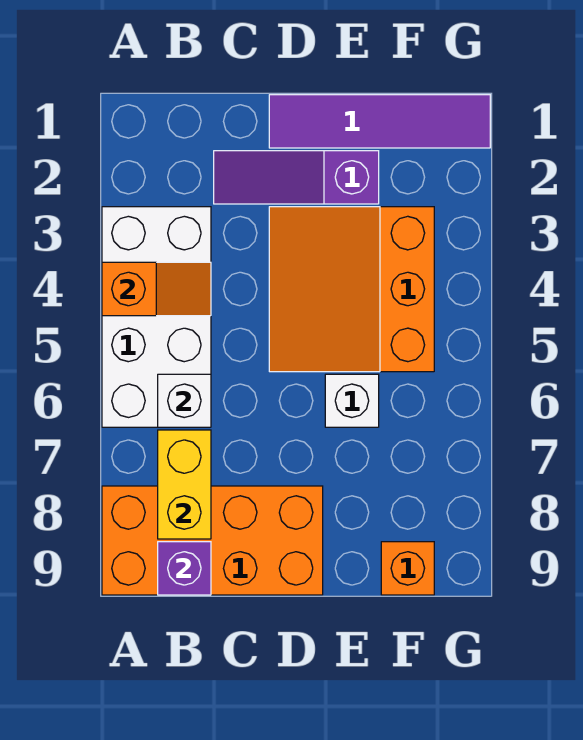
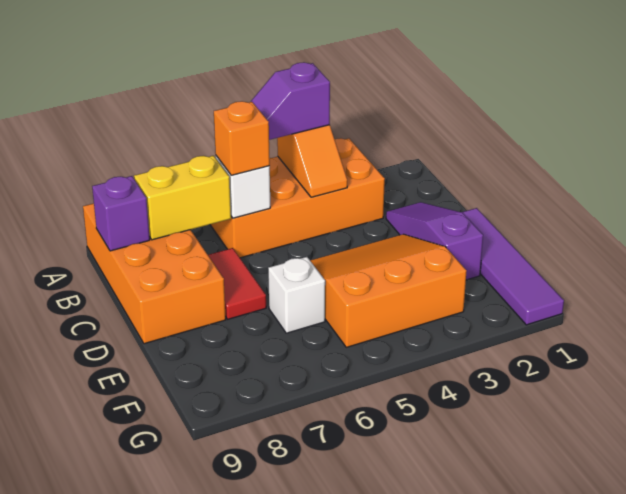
white 2x4 brick [102,207,211,427] -> orange 2x4 brick [210,138,385,258]
none -> purple 1x2 slope [251,62,330,140]
none -> red 1x2 tile [208,248,266,319]
orange 1x1 brick [381,542,434,595] -> orange 1x1 brick moved to [214,101,270,175]

